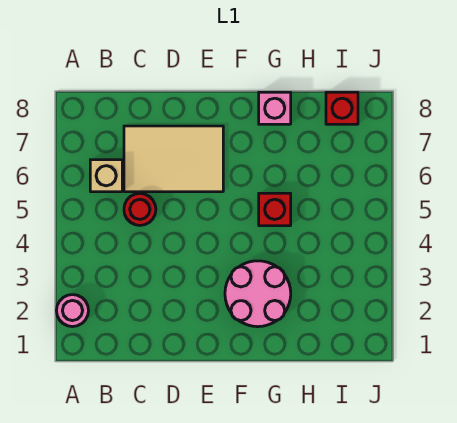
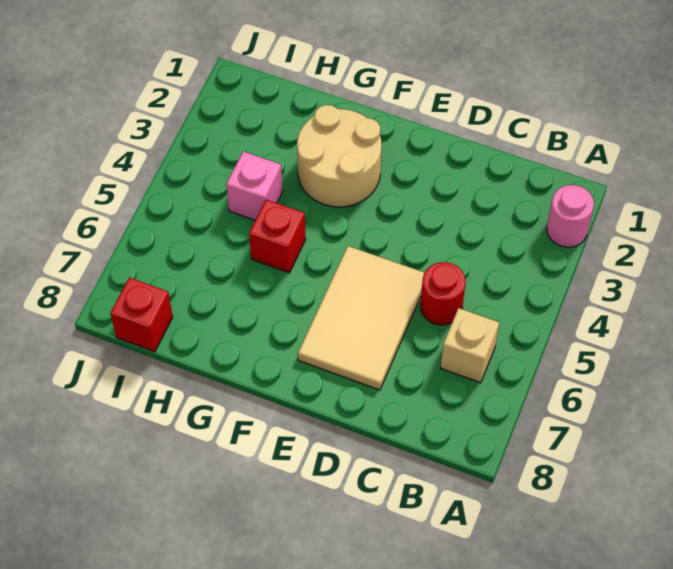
tan 2x3 tile [124,126,223,192] -> tan 2x3 tile turned to [298,246,424,390]
pink 2x2 round brick [225,261,291,327] -> tan 2x2 round brick [297,105,382,207]
pink 1x1 brick [259,92,291,124] -> pink 1x1 brick moved to [226,152,282,220]

